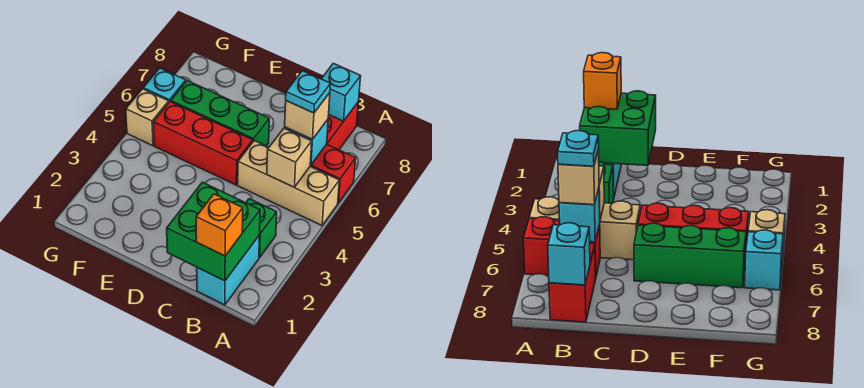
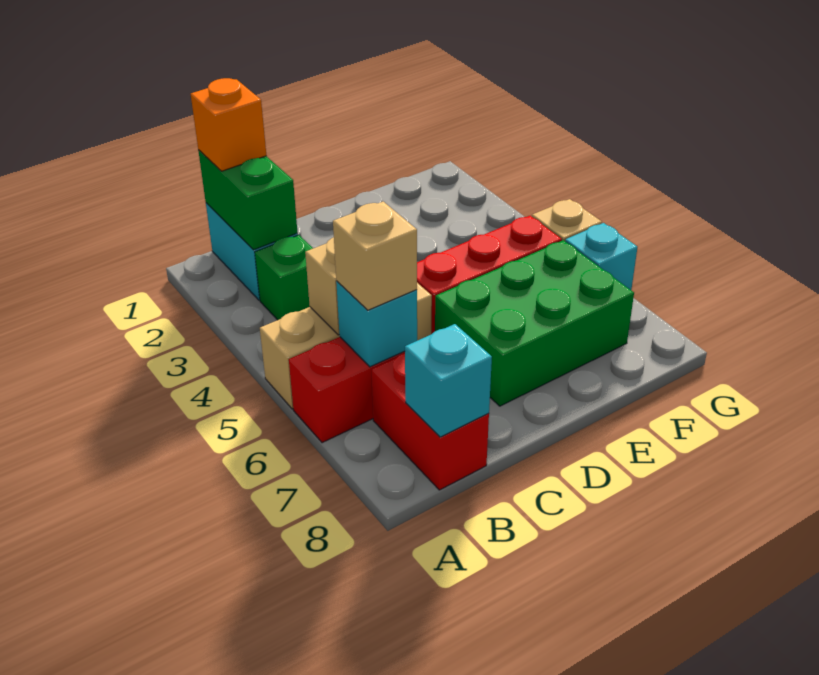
green 2x2 brick [167,182,260,281] -> green 1x2 brick [198,150,297,250]
cyan 1x1 plate [286,71,331,113] -> none
green 1x3 brick [171,81,269,146] -> green 2x3 brick [435,240,634,406]

